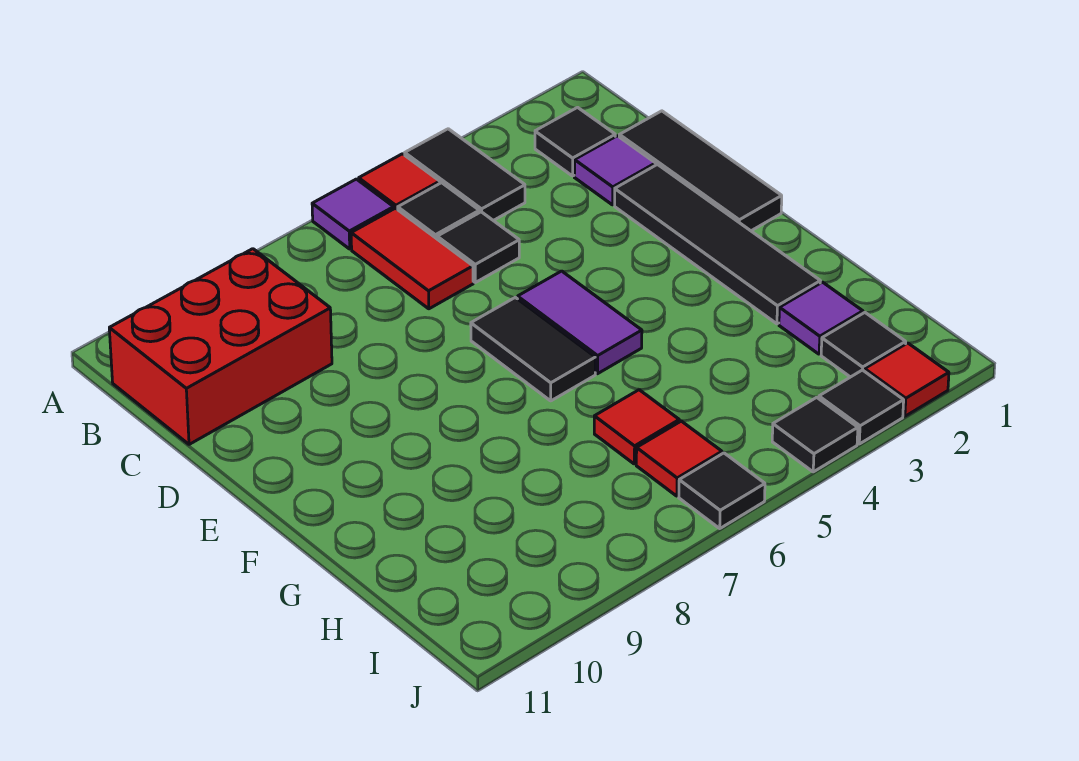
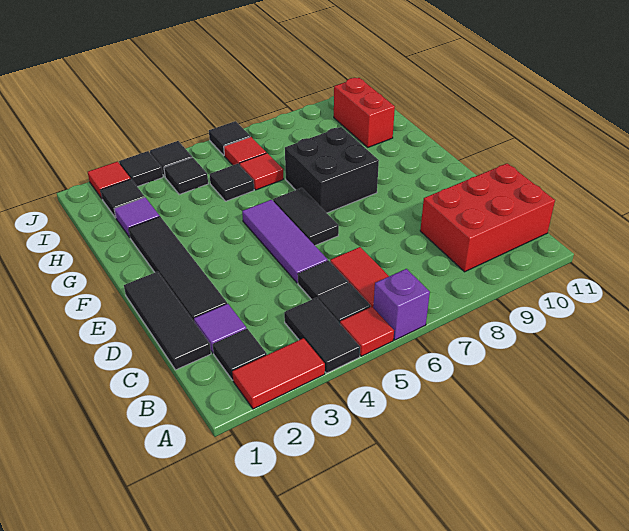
none -> red 1x2 tile [232,338,325,409]
purple 1x1 tile [312,179,394,249] -> purple 1x1 brick [373,269,430,340]
purple 1x2 tile [518,271,642,374] -> purple 1x3 tile [242,200,328,283]
none -> black 2x2 brick [285,127,379,213]
none -> black 1x1 tile [210,164,254,201]
none -> red 1x2 brick [334,78,395,147]
none -> black 1x1 tile [164,157,208,194]

